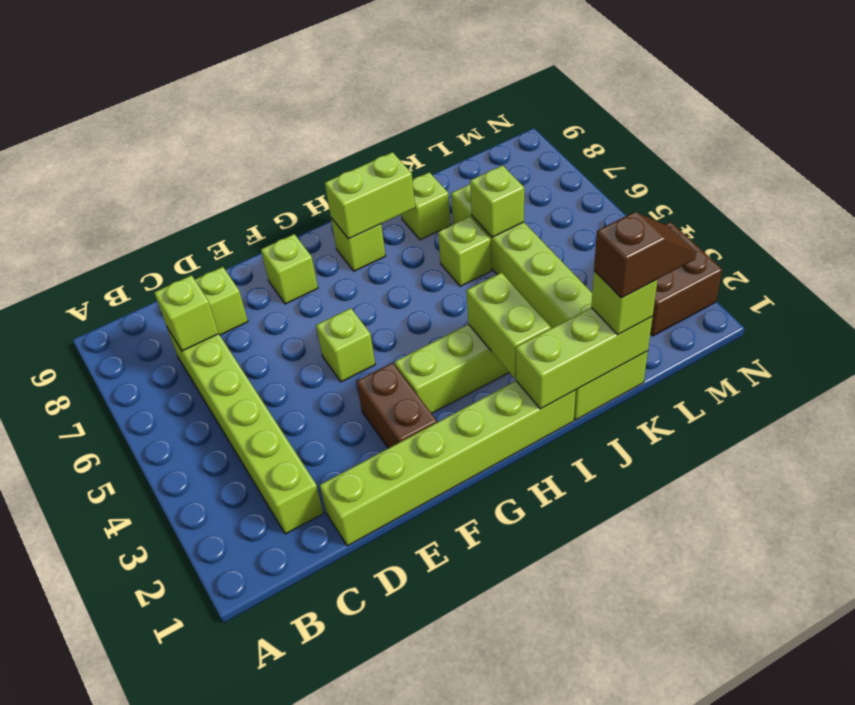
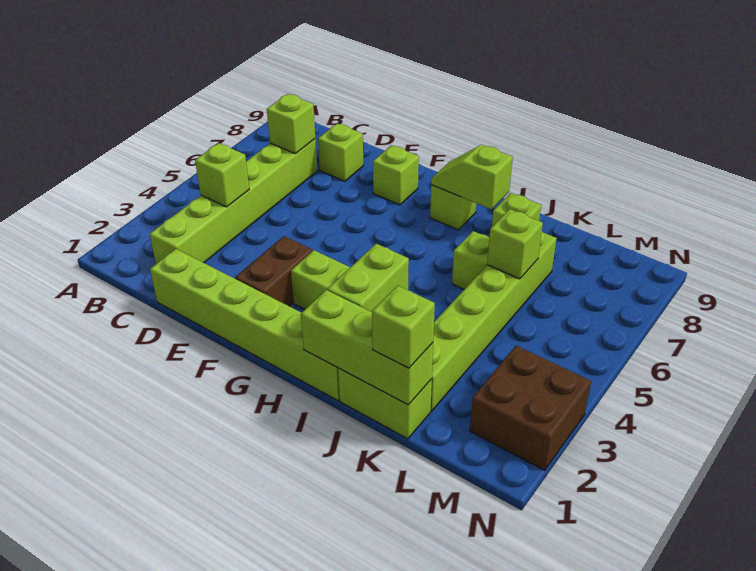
lime 1x1 brick [316,308,375,382] -> lime 1x1 brick moved to [195,143,249,207]
lime 1x2 brick [325,152,415,239] -> lime 1x2 slope [431,145,513,209]
brown 1x2 slope [594,212,696,298] -> none

